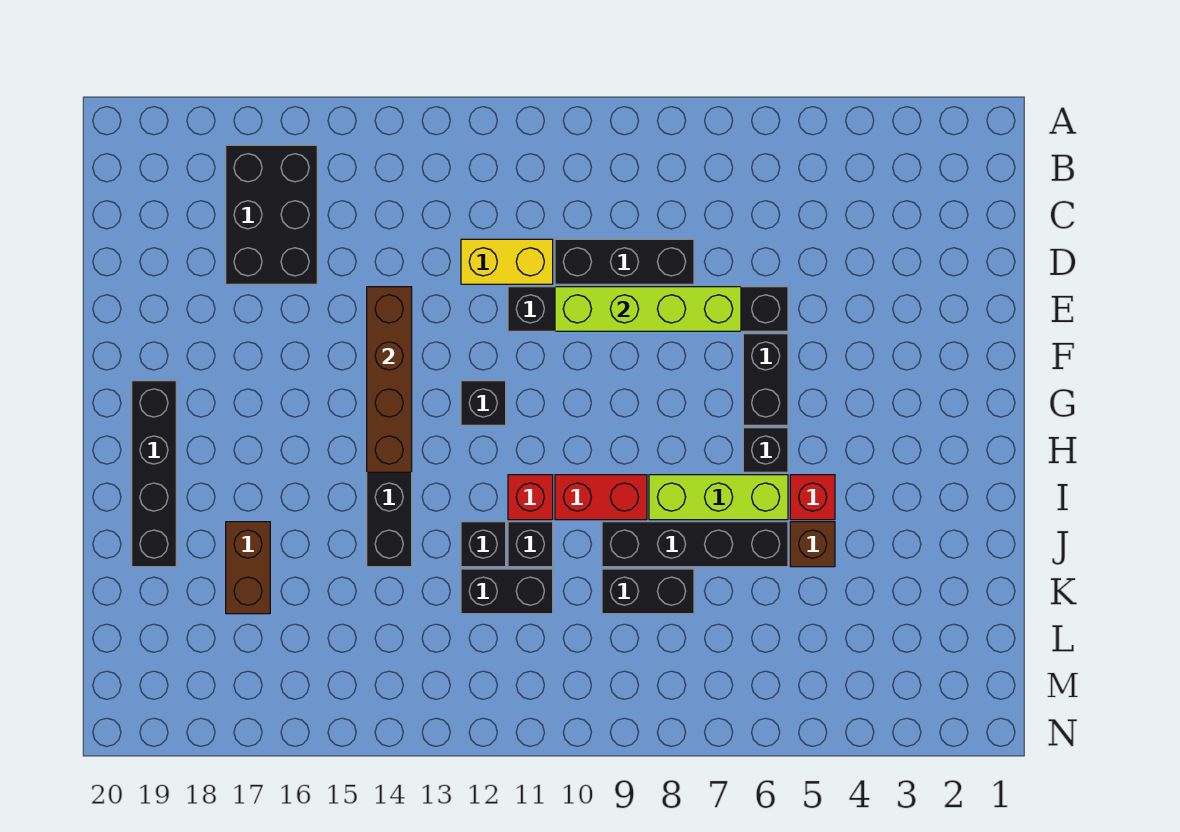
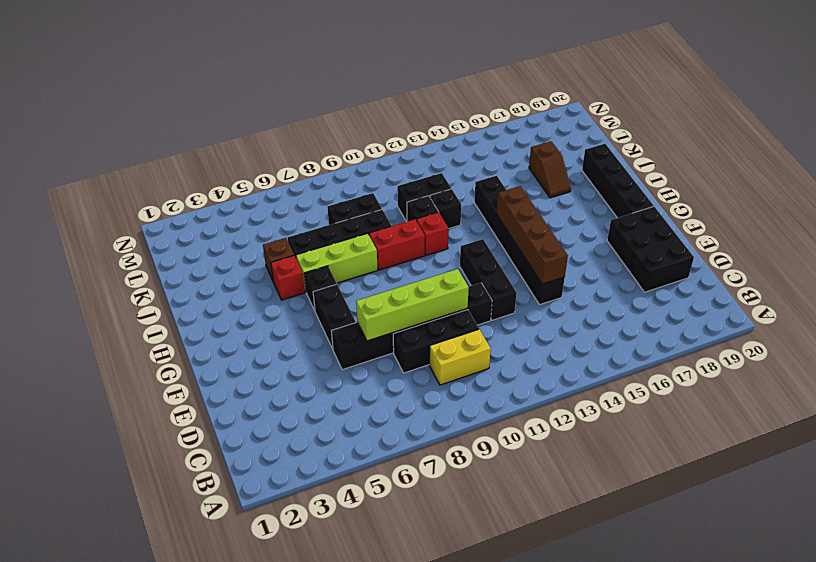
black 2x3 brick [226,145,317,284] -> black 2x3 brick moved to [607,206,694,292]
yellow 1x2 brick [461,239,553,284] -> yellow 1x2 brick moved to [429,329,491,385]
black 1x1 brick [461,381,506,425] -> black 1x3 brick [460,239,517,320]
brown 1x2 brick [226,522,270,614] -> brown 1x2 slope [529,141,571,198]

